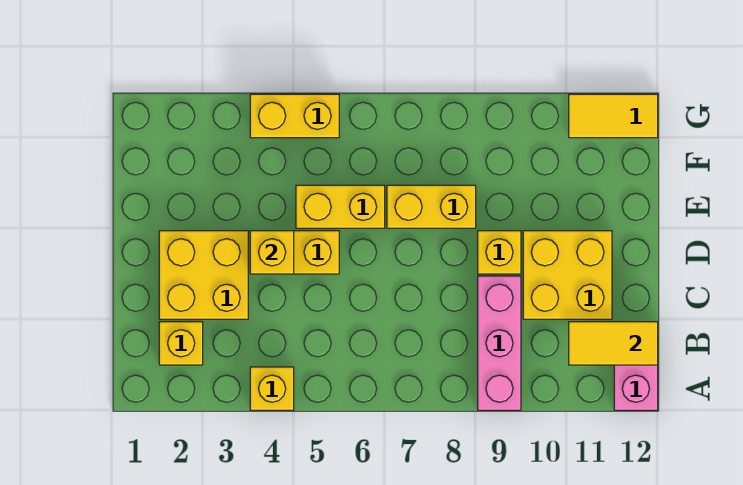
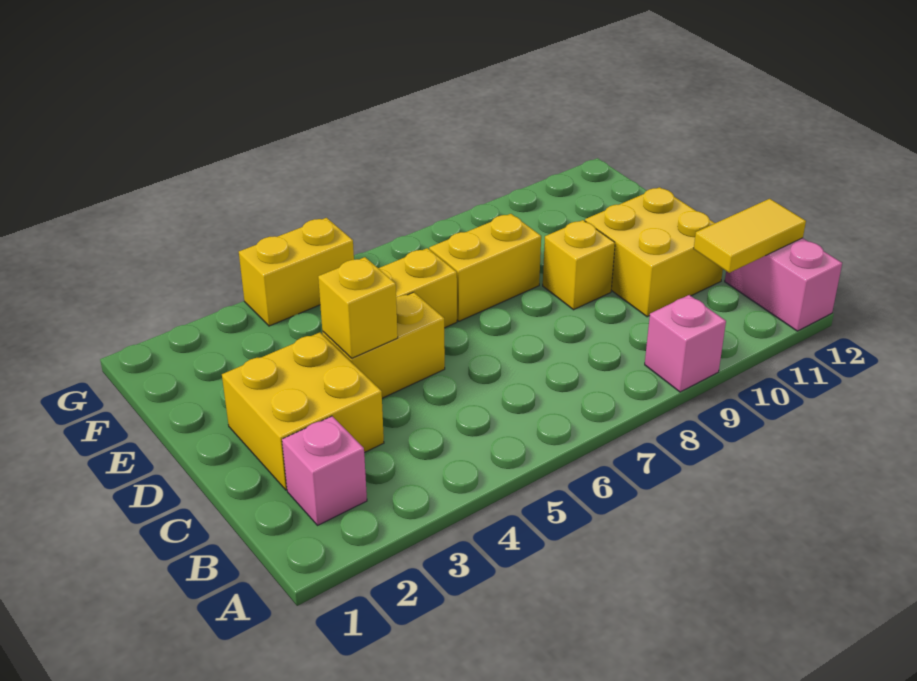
yellow 1x1 brick [250,367,294,410] -> none
pink 1x3 brick [478,276,521,410] -> pink 1x1 brick [645,295,726,392]
yellow 1x1 brick [159,322,203,365] -> pink 1x1 brick [282,416,367,525]
yellow 1x2 tile [569,94,658,138] -> none

